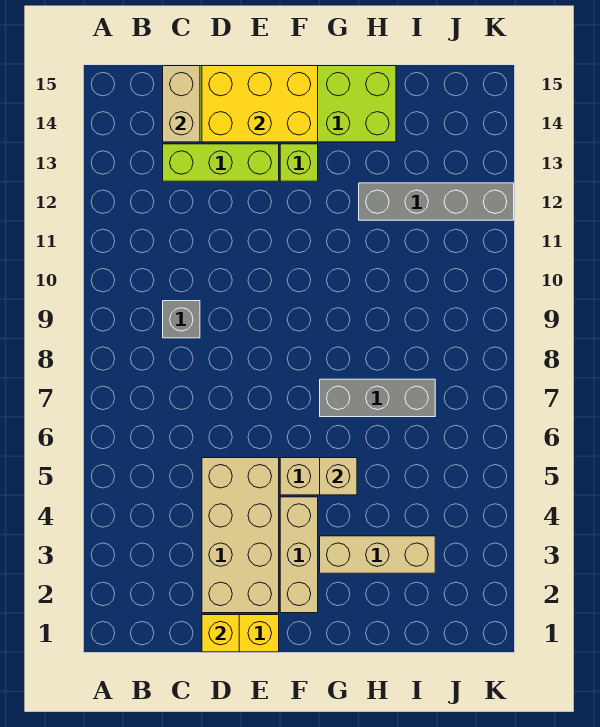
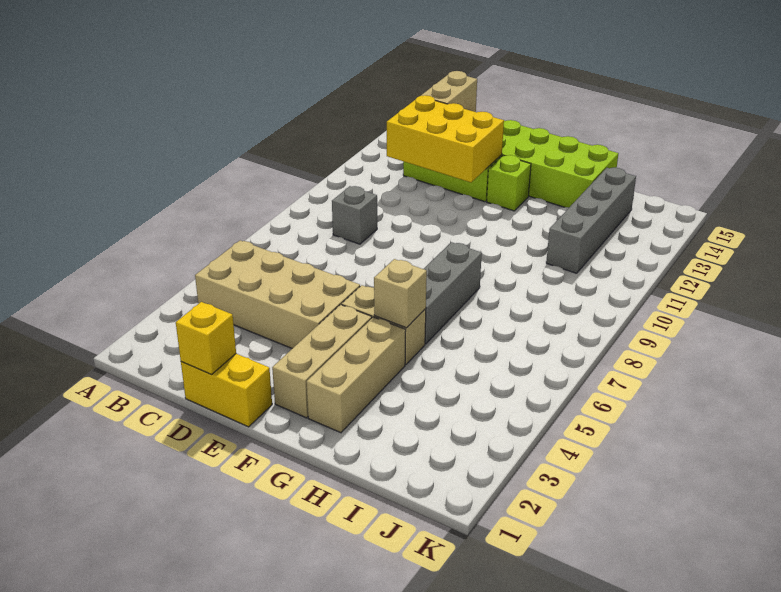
tan 2x4 brick [202,458,279,613] -> tan 2x4 brick turned to [195,240,360,349]
yellow 2x3 brick [202,66,318,142] -> yellow 2x3 brick moved to [387,95,504,182]
tan 1x3 brick [320,536,435,573] -> tan 1x3 brick turned to [306,317,406,433]
grey 1x3 brick [320,379,435,417] -> grey 1x3 brick turned to [424,242,482,344]
grey 1x4 brick [359,183,514,220] -> grey 1x4 brick turned to [546,167,636,273]

